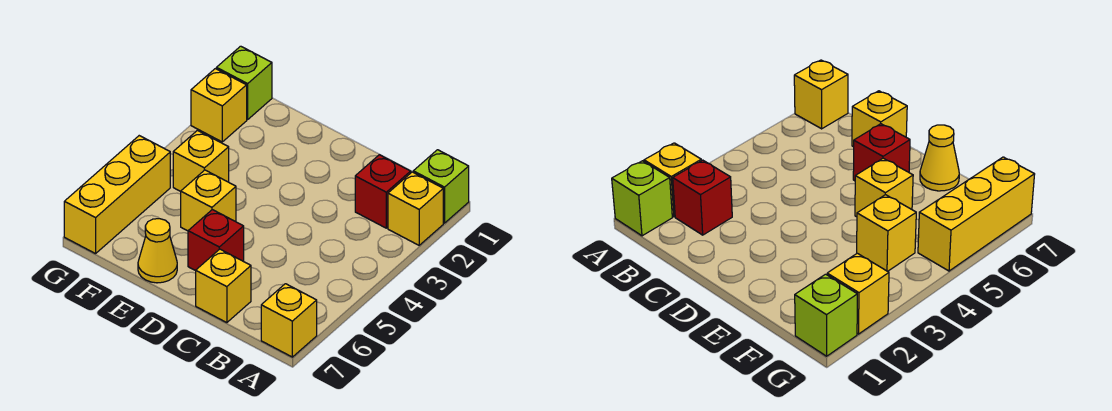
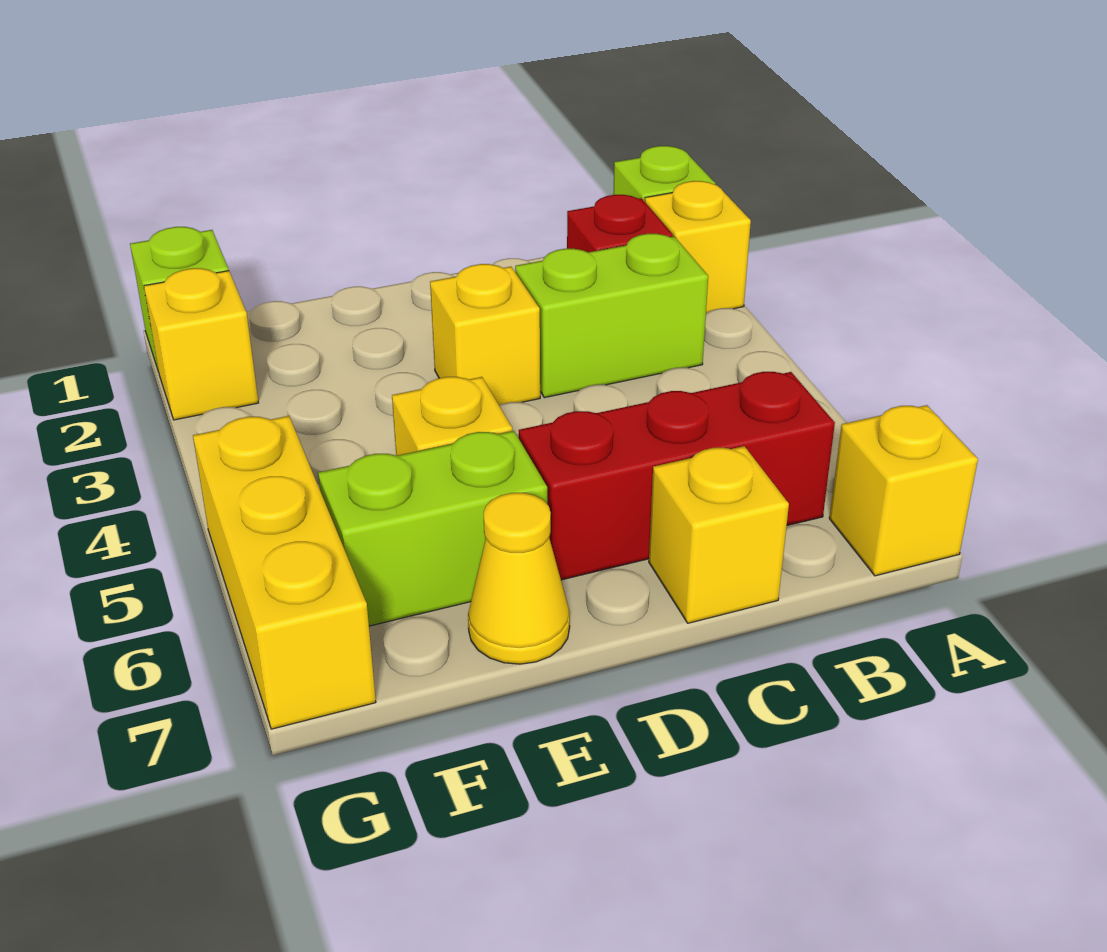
none -> lime 1x2 brick [515,234,708,398]
red 1x1 brick [188,210,244,271] -> red 1x3 brick [519,372,835,580]
none -> lime 1x2 brick [318,431,547,626]
yellow 1x1 brick [173,130,229,191] -> yellow 1x1 brick moved to [430,264,540,405]

